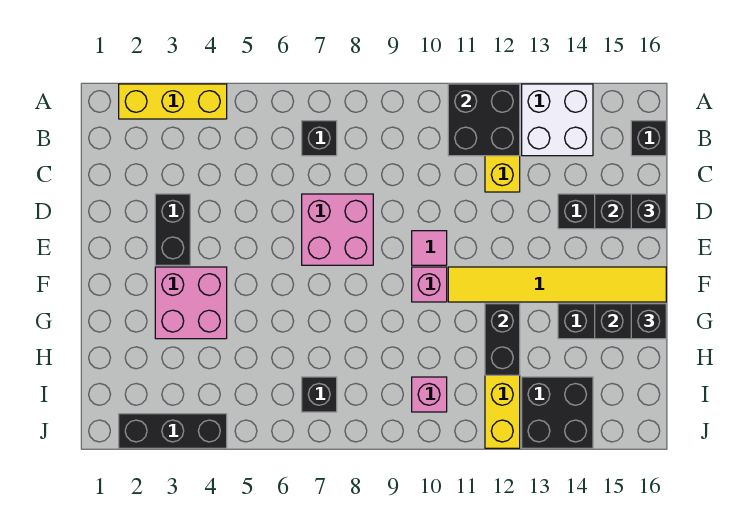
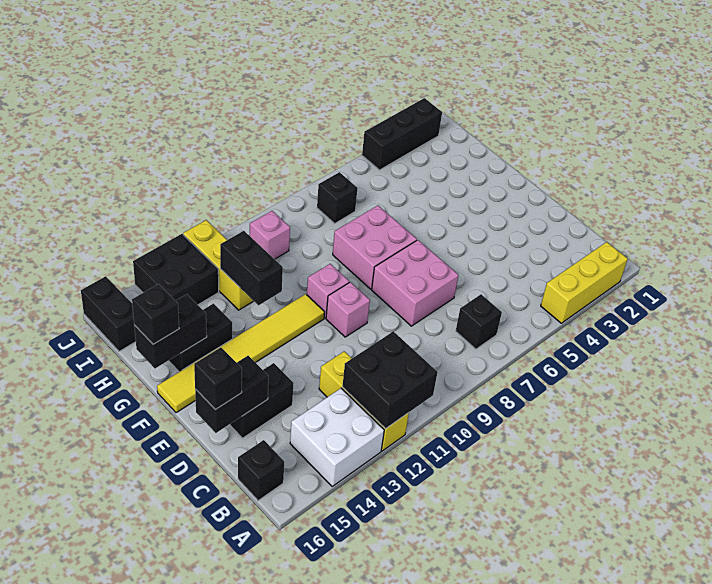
black 1x2 brick [155,194,190,265] -> black 1x2 brick moved to [81,276,136,351]
pink 1x1 tile [412,231,447,265] -> pink 1x1 brick [326,282,370,337]
pink 2x2 brick [155,267,227,339] -> pink 2x2 brick moved to [333,206,417,289]

